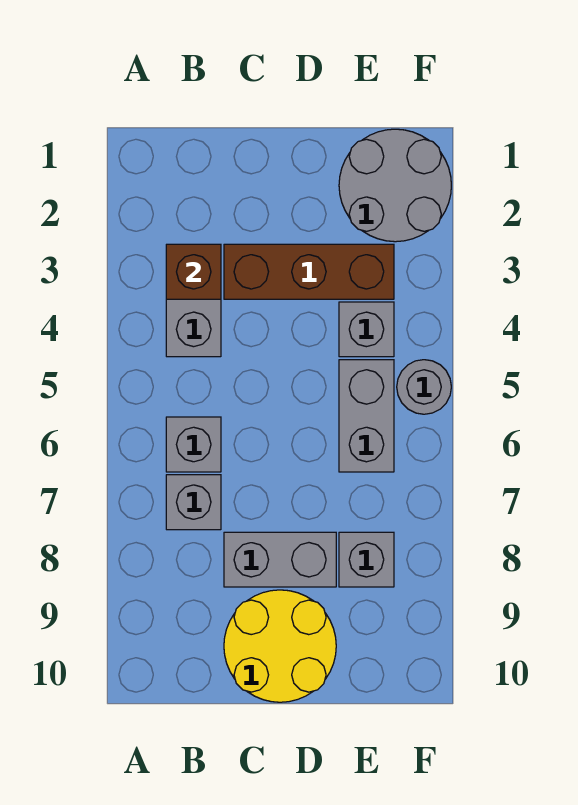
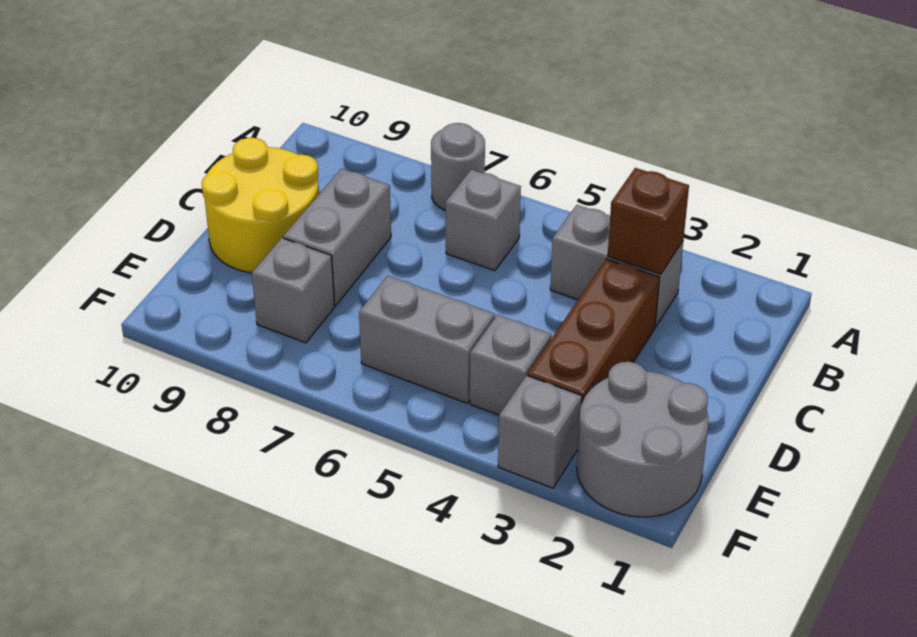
grey 1x1 brick [166,475,221,530] -> grey 1x1 brick moved to [498,375,582,488]
grey 1x1 round brick [397,360,451,414] -> grey 1x1 round brick moved to [431,123,485,210]

